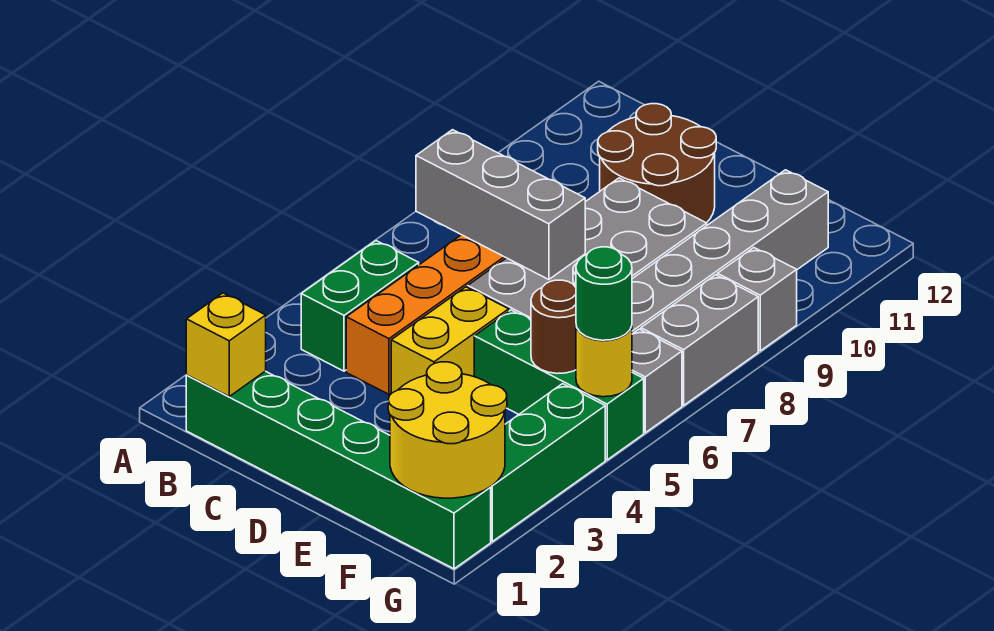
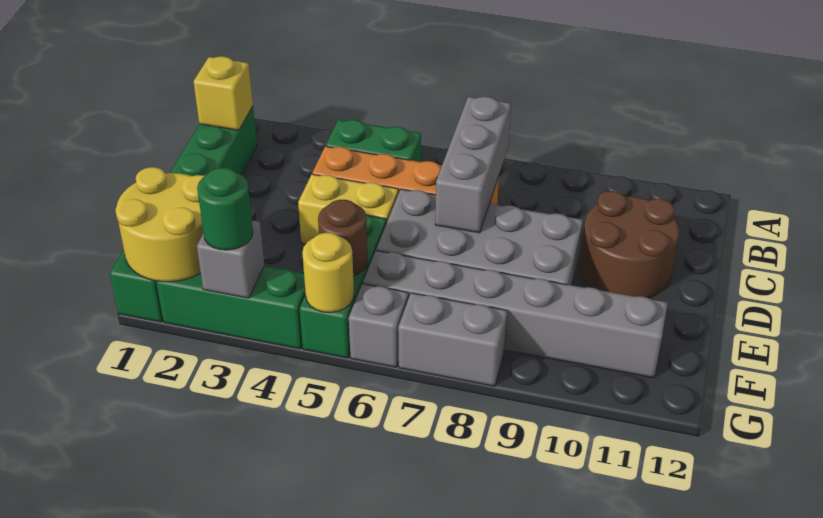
green 1x1 round brick [576,247,632,340] -> green 1x1 round brick moved to [197,168,253,250]
grey 1x1 brick [717,248,797,351] -> grey 1x1 brick moved to [197,221,264,298]

